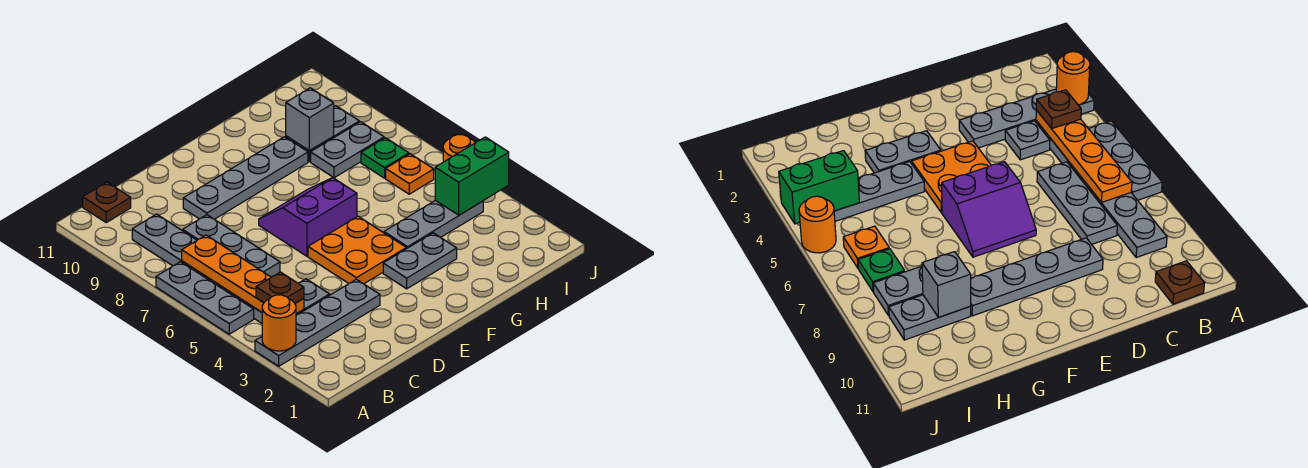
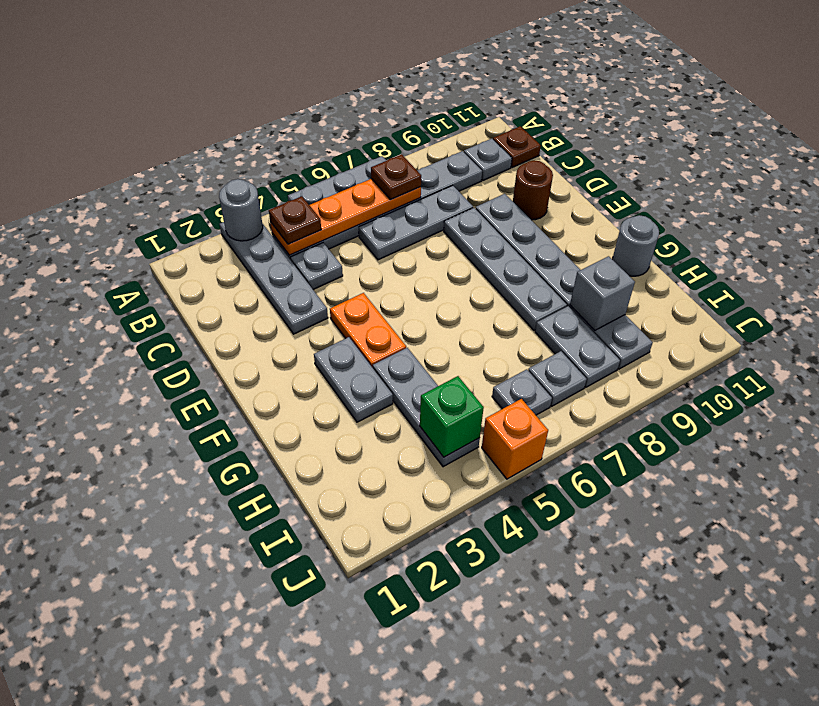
orange 1x1 round brick [262,295,296,351] -> grey 1x1 round brick [219,179,263,241]
none -> brown 1x1 plate [371,154,421,200]
none -> grey 1x1 plate [464,139,512,180]
none -> grey 1x4 plate [444,208,567,331]
none -> brown 1x1 round brick [513,160,553,220]
orange 2x2 plate [308,216,406,284] -> orange 1x2 plate [330,293,406,368]
purple 2x2 slope [259,178,357,256] -> none
none -> grey 1x1 round brick [612,215,659,276]
green 1x2 brick [435,137,509,215] -> green 1x1 brick [420,376,484,457]
orange 1x1 plate [386,154,434,194] -> grey 1x1 plate [492,369,552,415]
green 1x1 plate [361,138,409,178] -> grey 1x1 plate [528,351,587,406]
orange 1x1 round brick [443,135,475,162] -> orange 1x1 brick [482,399,548,479]

